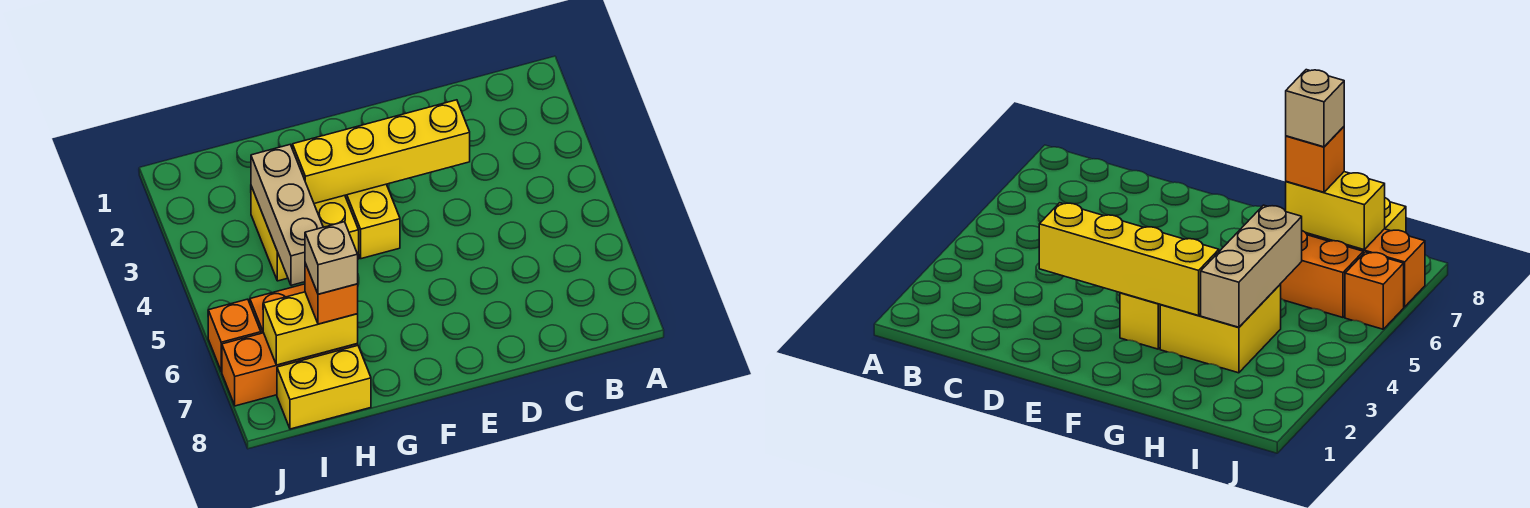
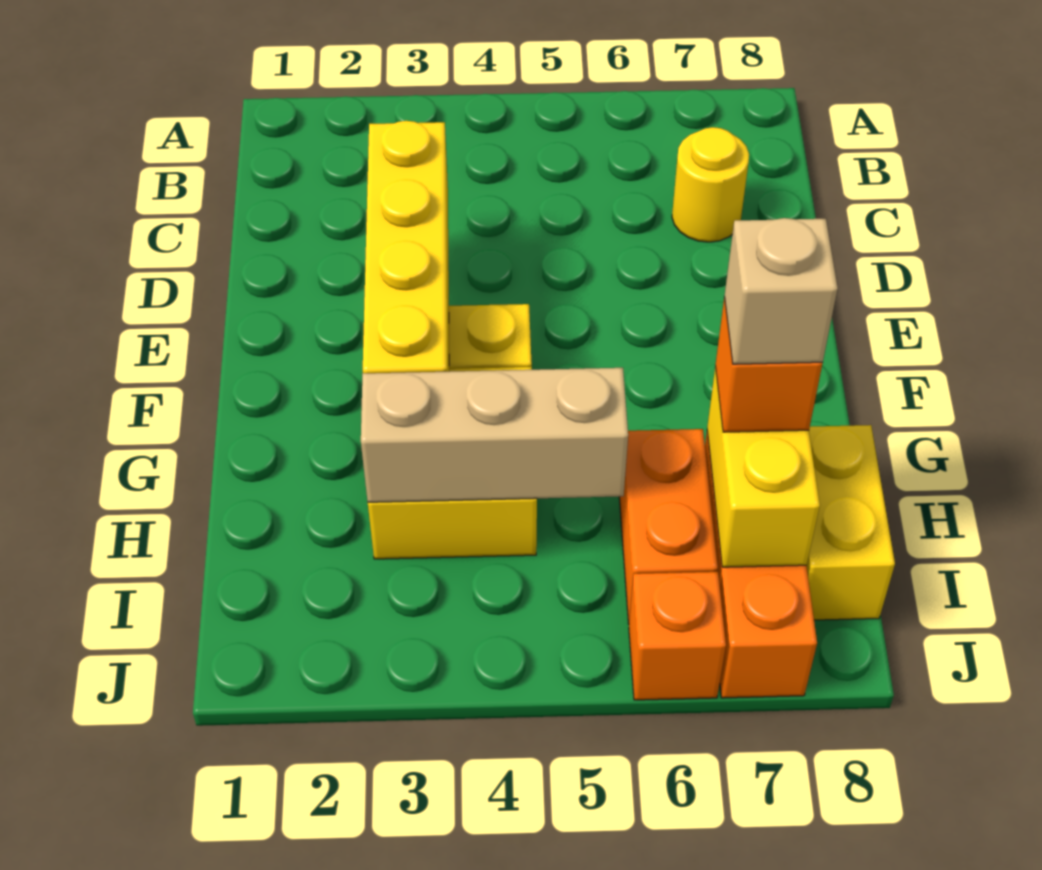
none -> yellow 1x1 round brick [672,127,749,242]

